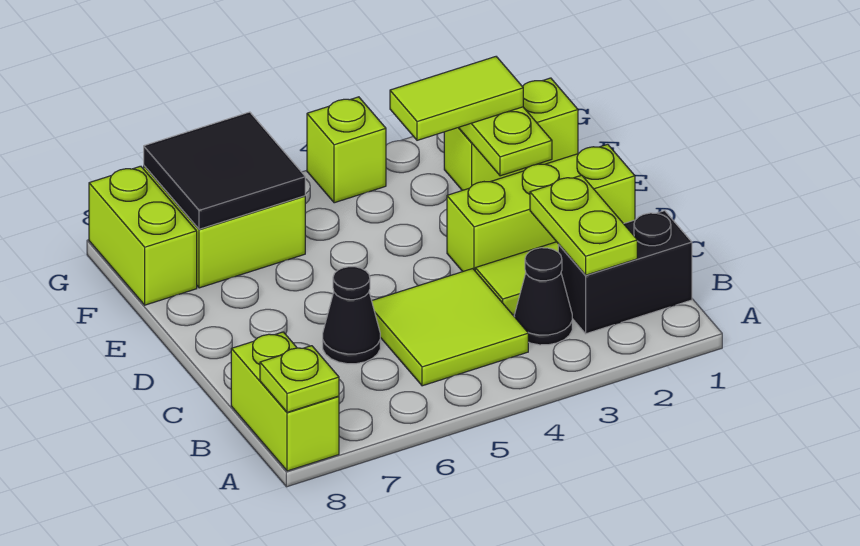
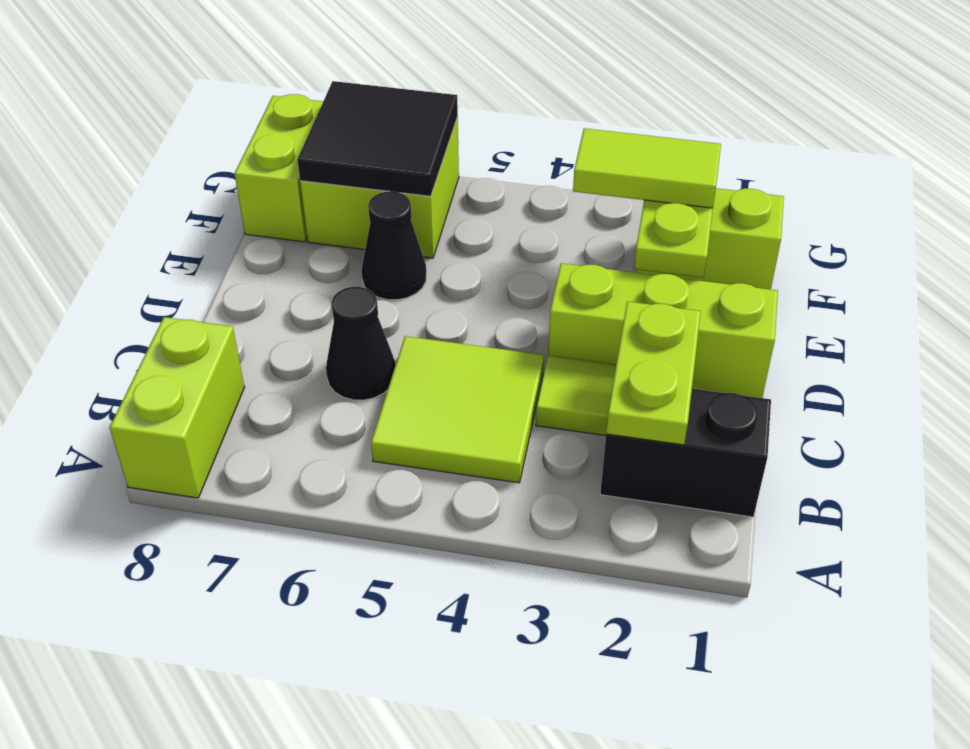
lime 1x1 plate [260,346,339,412] -> none
black 1x1 cone [514,248,572,345] -> black 1x1 cone moved to [362,192,426,300]
lime 1x1 brick [307,97,386,203] -> none

